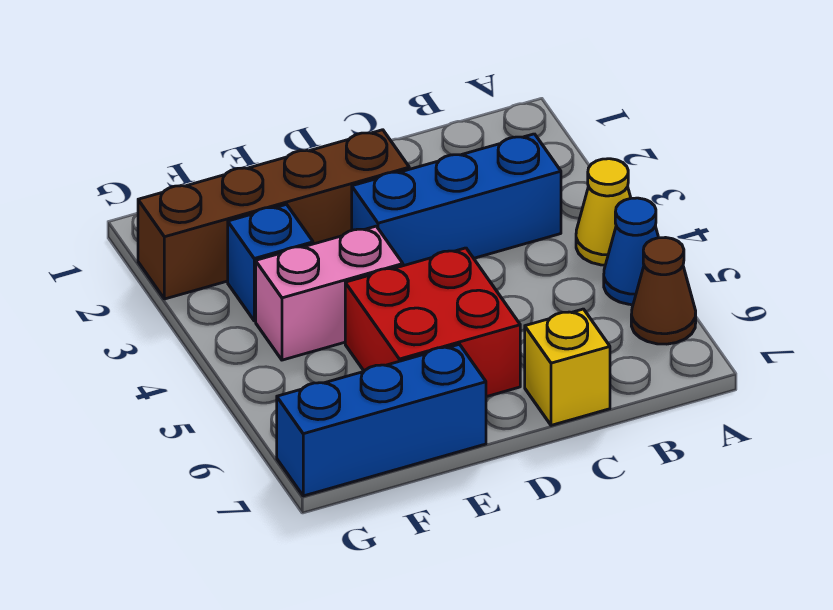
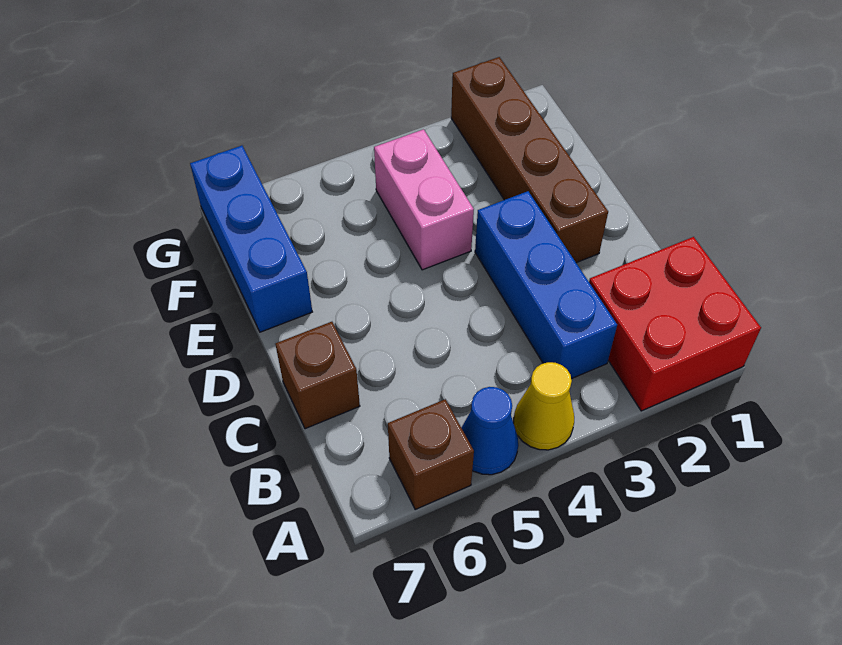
brown 1x1 cone [631,238,696,344] -> brown 1x1 brick [388,399,474,509]
yellow 1x1 brick [525,309,610,425] -> brown 1x1 brick [276,322,360,429]
red 2x2 brick [345,248,520,397] -> red 2x2 brick moved to [589,237,761,411]
blue 1x1 brick [228,204,313,321] -> none

